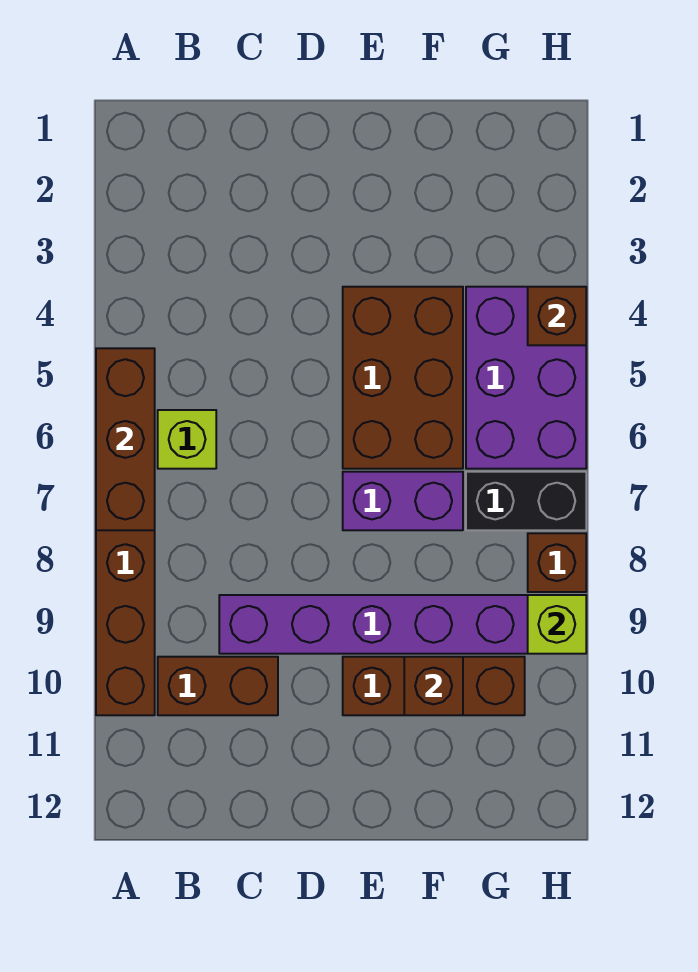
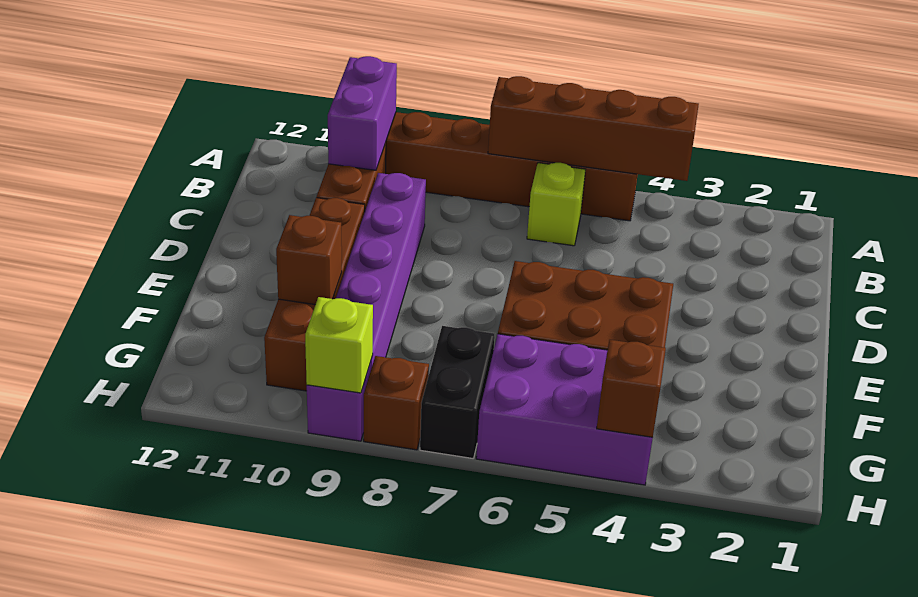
brown 1x3 brick [96,348,155,530] -> brown 1x4 brick [488,76,699,181]
purple 1x2 brick [343,472,463,530] -> purple 1x2 brick moved to [328,56,397,170]
brown 1x3 brick [343,657,525,715] -> brown 1x4 brick [264,198,365,391]

